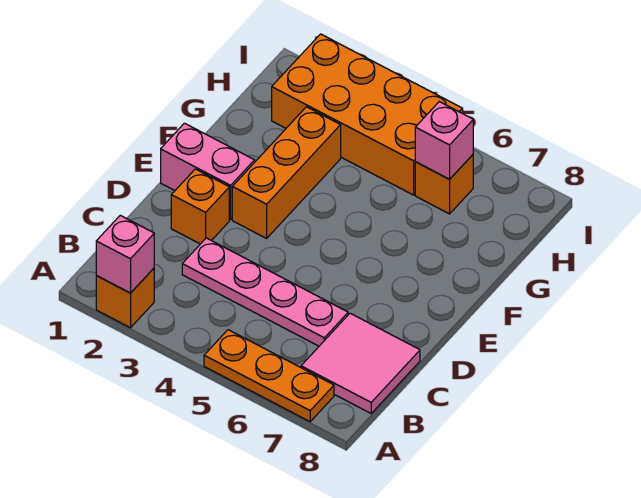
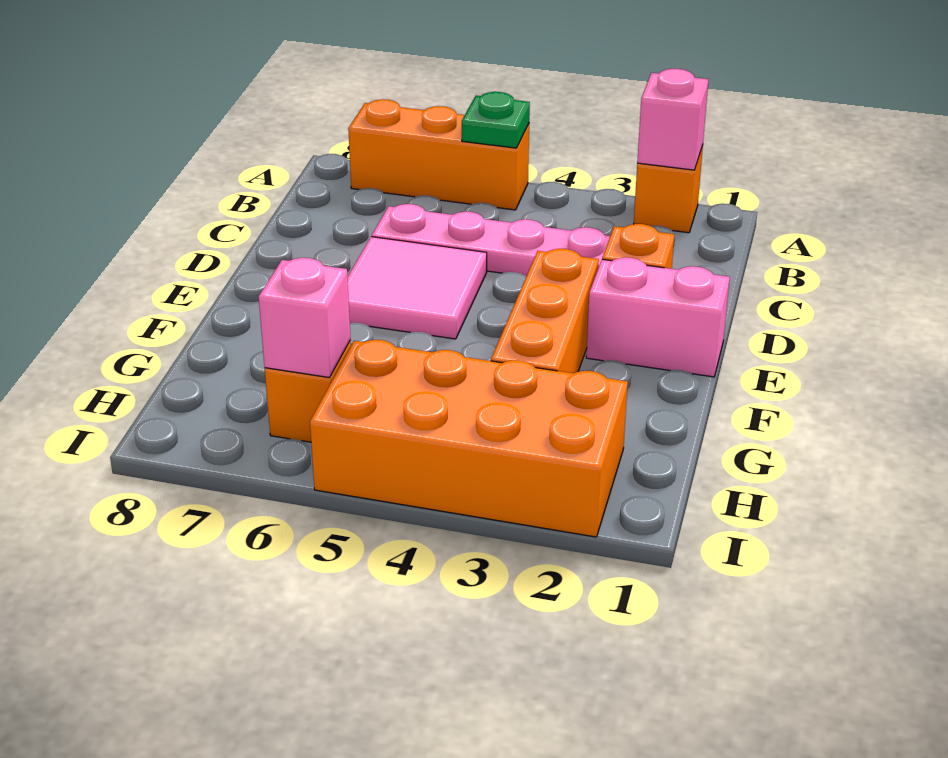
orange 1x3 plate [204,330,334,422] -> orange 1x3 brick [348,99,529,210]
none -> green 1x1 plate [462,92,530,148]
pink 2x2 tile [301,313,420,413] -> pink 2x2 tile moved to [347,237,487,339]

